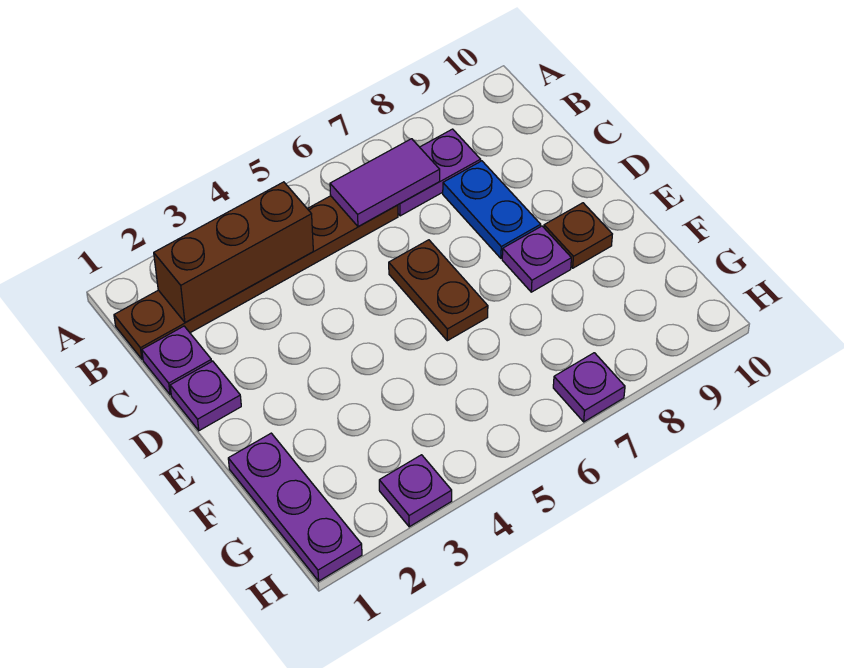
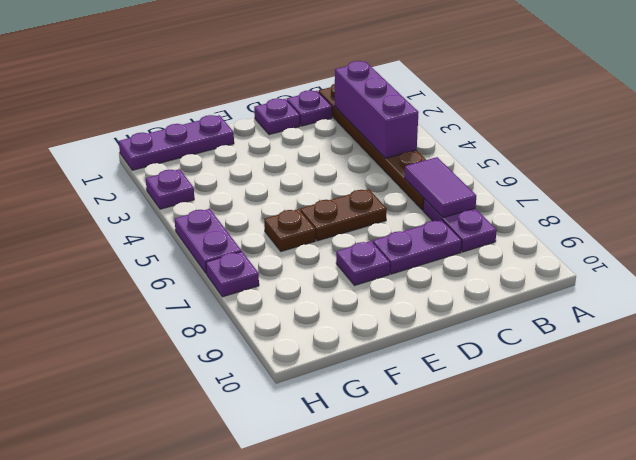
brown 1x3 brick [154,182,313,323] -> purple 1x3 brick [335,61,419,158]
blue 1x2 plate [443,161,541,258] -> purple 1x2 plate [373,220,462,274]
brown 1x1 plate [544,203,612,268] -> brown 1x1 plate moved to [264,209,315,251]
none -> purple 1x2 plate [175,209,241,273]

